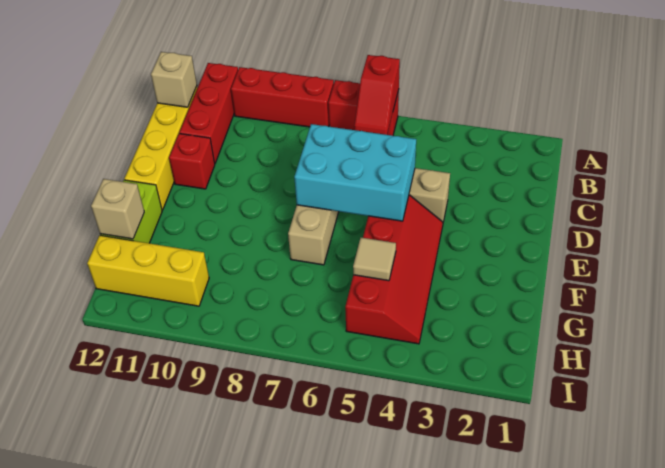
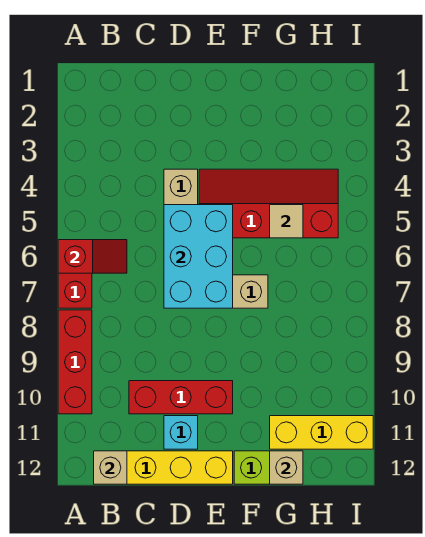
red 1x3 brick [179,63,238,163] -> red 1x3 brick moved to [129,381,233,414]
red 1x1 brick [169,134,215,189] -> cyan 1x1 brick [164,416,198,449]
yellow 1x3 brick [87,235,209,306] -> yellow 1x3 brick turned to [270,416,373,449]

